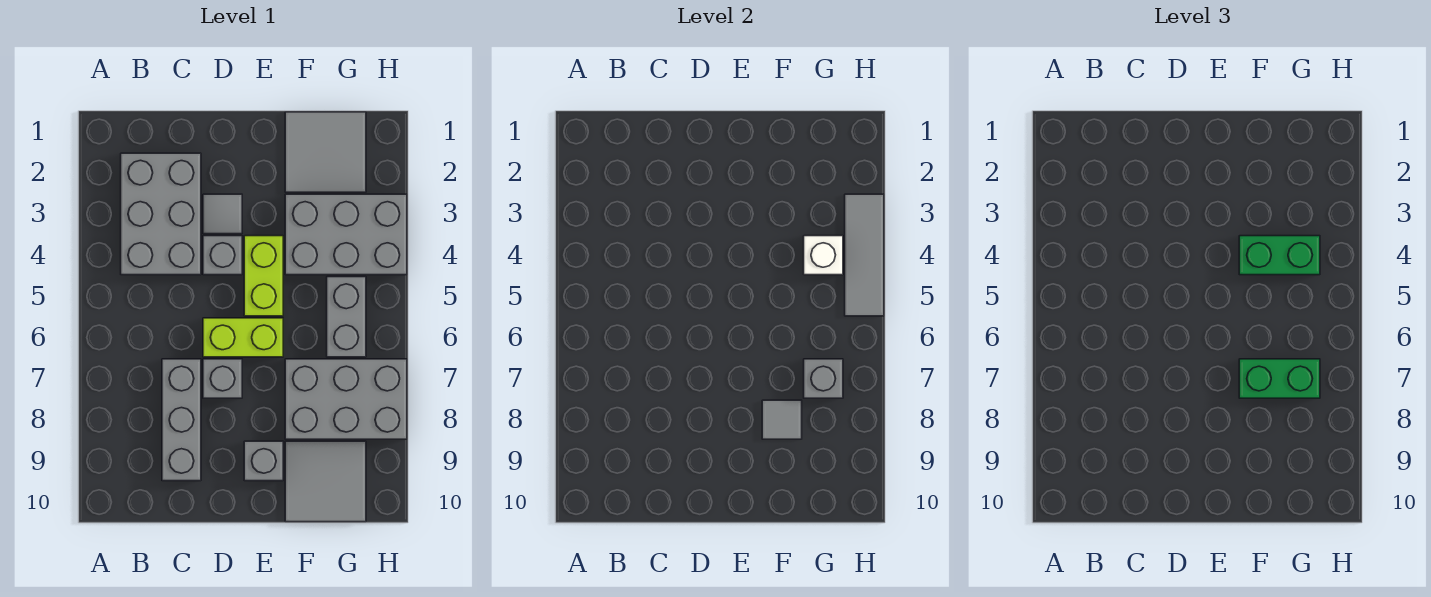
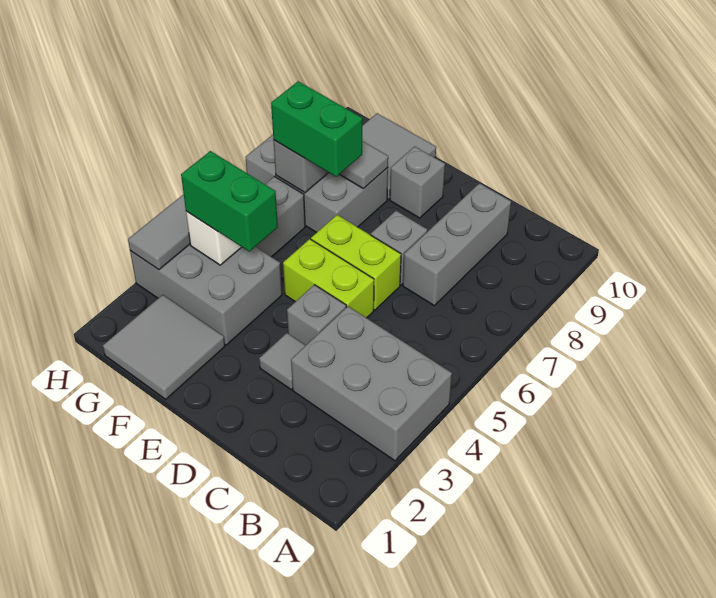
grey 2x3 brick [121,153,201,275] -> grey 2x3 brick turned to [291,306,452,461]
lime 1x2 brick [244,236,283,316] -> lime 1x2 brick turned to [283,239,374,318]

